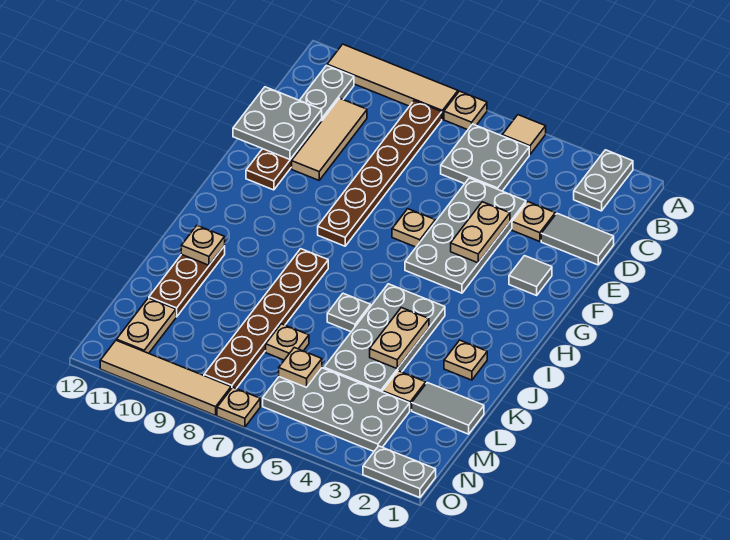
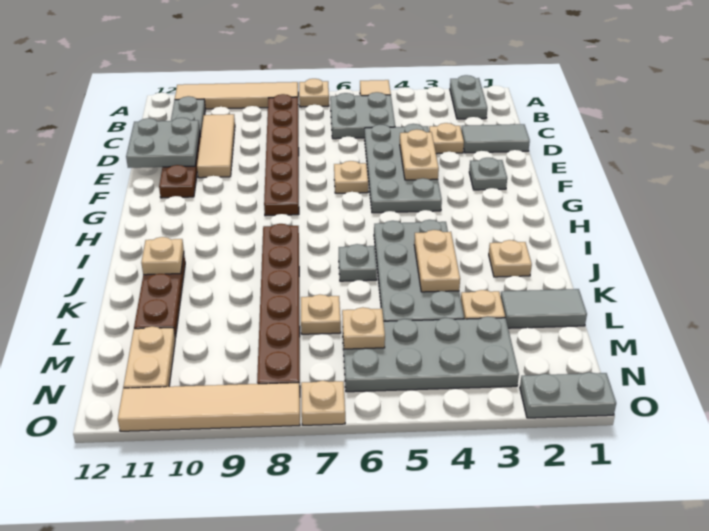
grey 1x1 tile [509,256,552,295] -> grey 1x1 plate [469,158,507,190]

